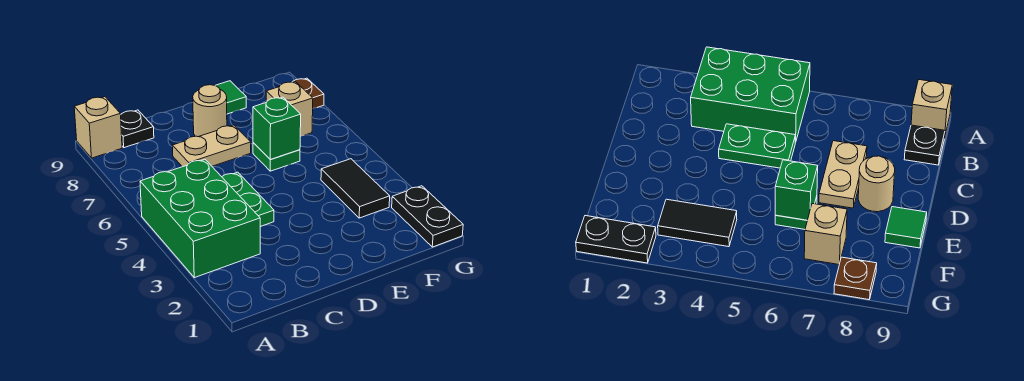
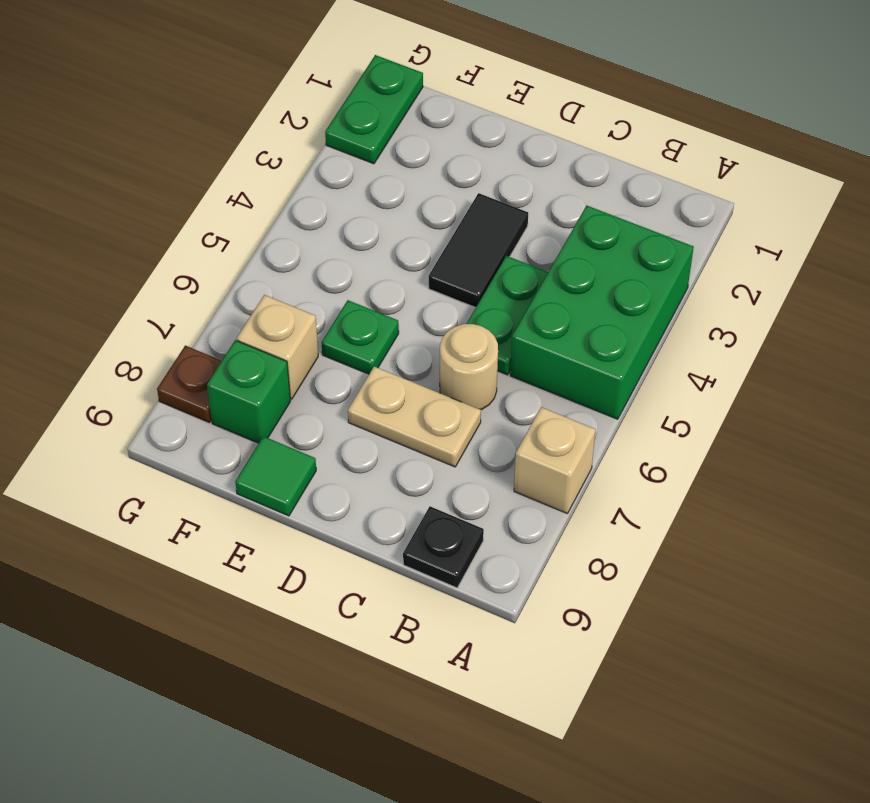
tan 1x1 brick [74,97,122,158] -> tan 1x1 brick moved to [514,407,595,514]
tan 1x1 round brick [193,85,227,137] -> tan 1x1 round brick moved to [440,324,498,410]
green 1x1 brick [253,97,301,160] -> green 1x1 brick moved to [207,340,291,443]
black 1x2 tile [321,159,390,218] -> black 1x2 tile moved to [429,193,528,308]
black 1x2 plate [392,186,463,247] -> green 1x2 plate [325,55,423,164]

